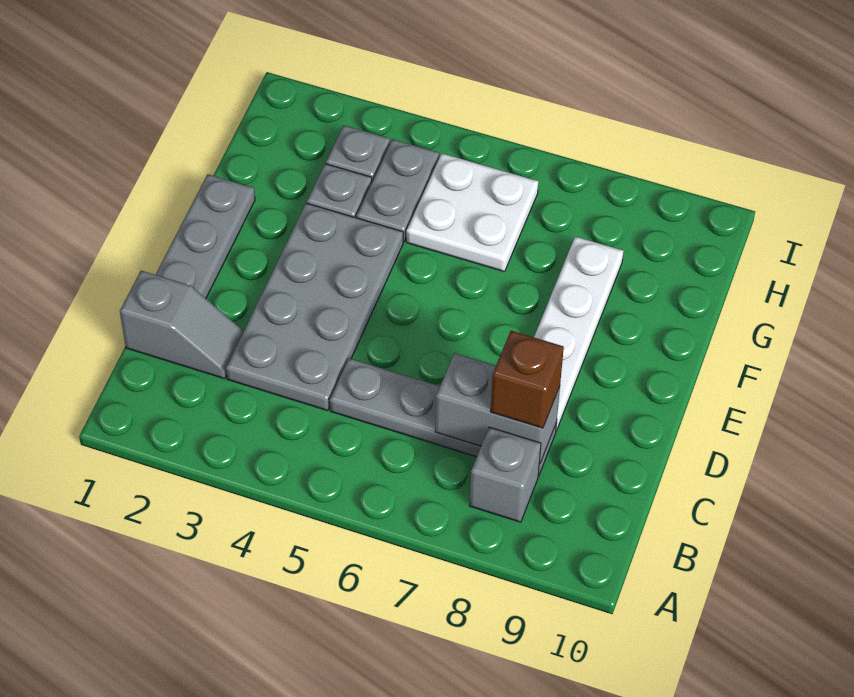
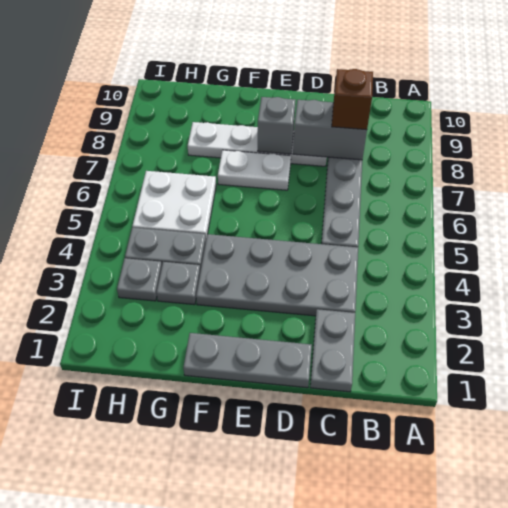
grey 1x1 brick [469,427,541,522] -> grey 1x1 brick moved to [258,97,296,154]
grey 1x2 slope [120,271,244,379] -> grey 1x2 plate [310,309,355,392]
grey 1x2 brick [435,353,560,464] -> grey 1x2 brick turned to [293,100,367,160]
none -> white 1x2 plate [218,150,291,190]

